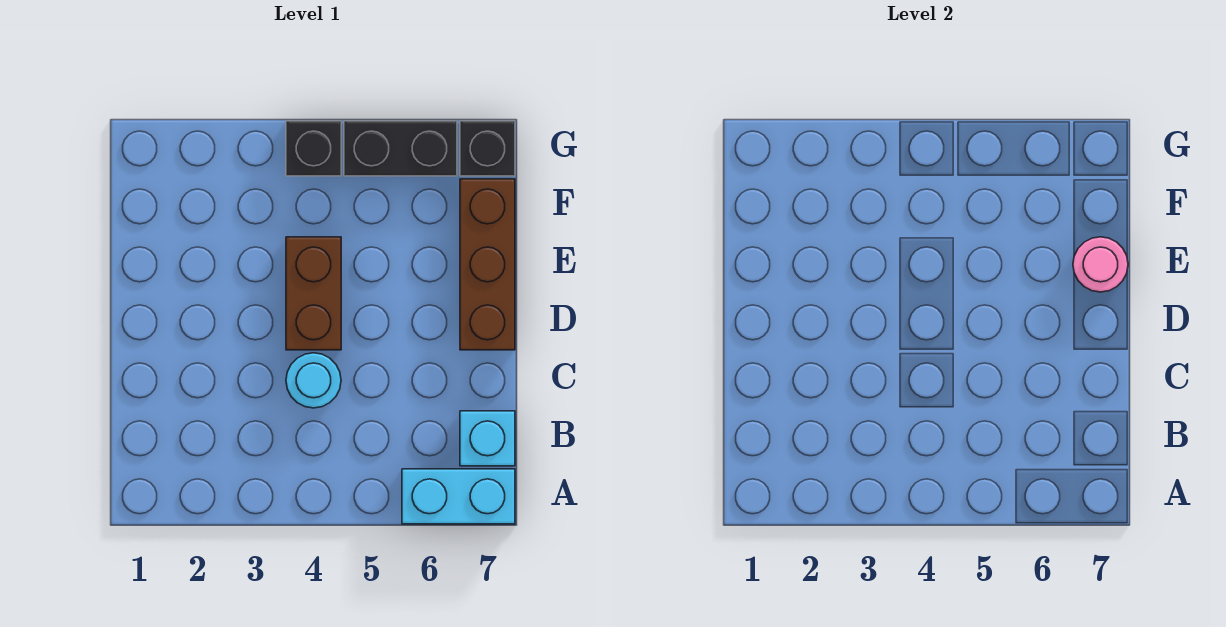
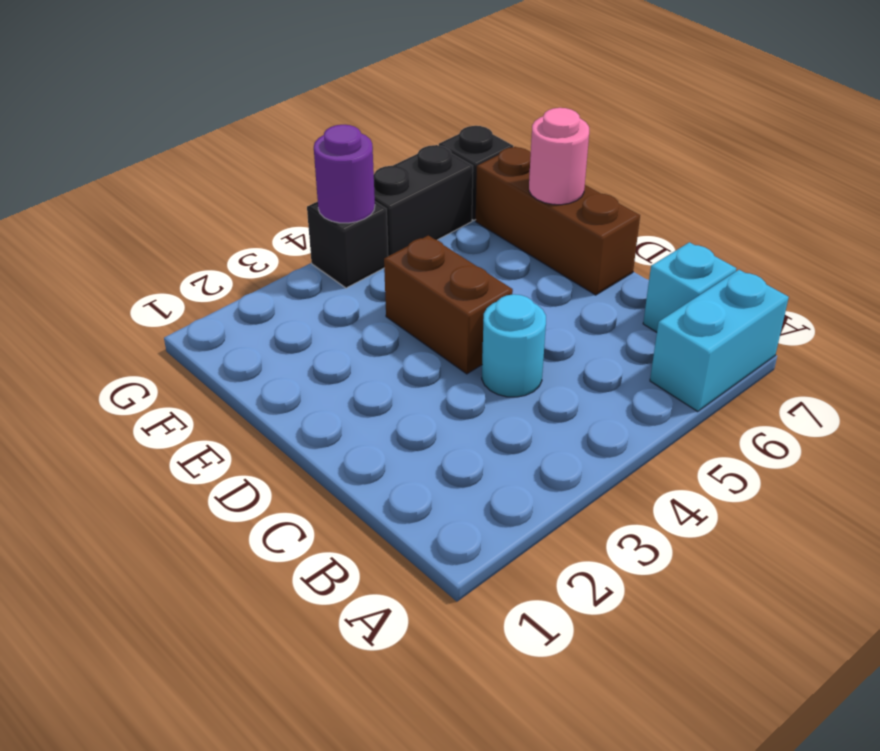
none -> purple 1x1 round brick [314,125,375,223]

